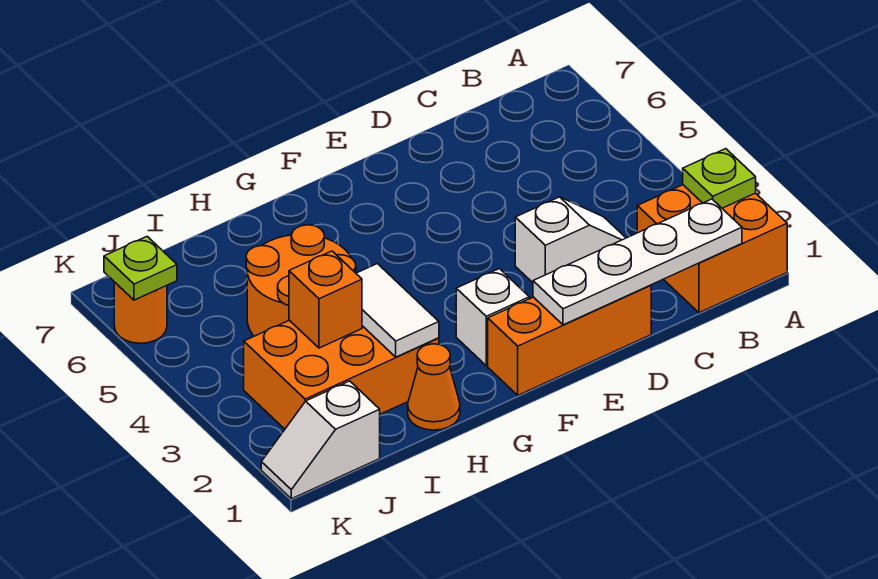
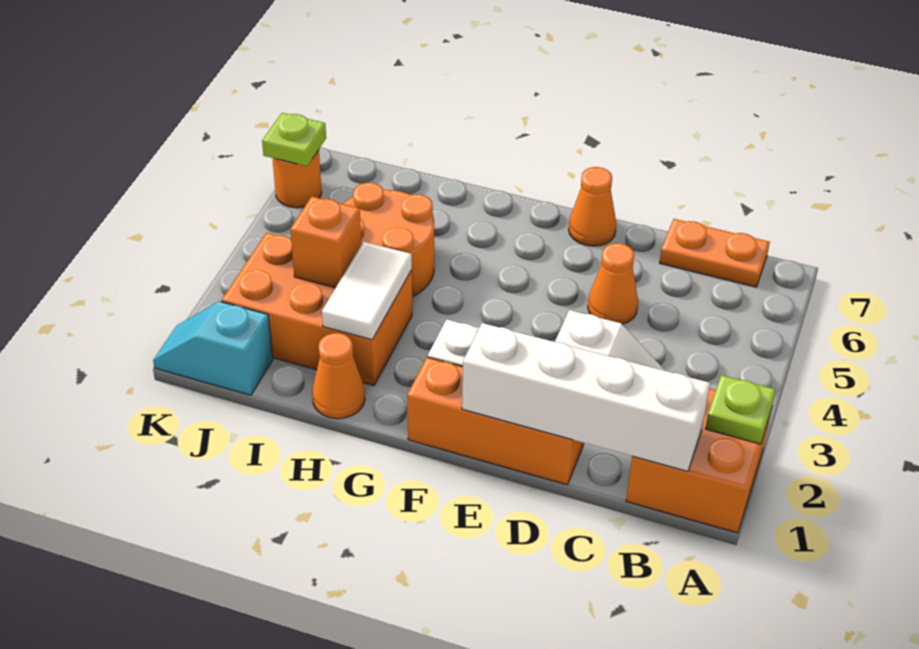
white 1x4 plate [533,199,742,325] -> white 1x4 brick [462,323,710,471]
none -> orange 1x2 plate [660,219,770,287]
none -> orange 1x1 cone [588,243,638,324]
none -> orange 1x1 cone [569,167,617,246]
white 1x2 slope [261,381,380,499] -> cyan 1x2 slope [153,301,273,395]

